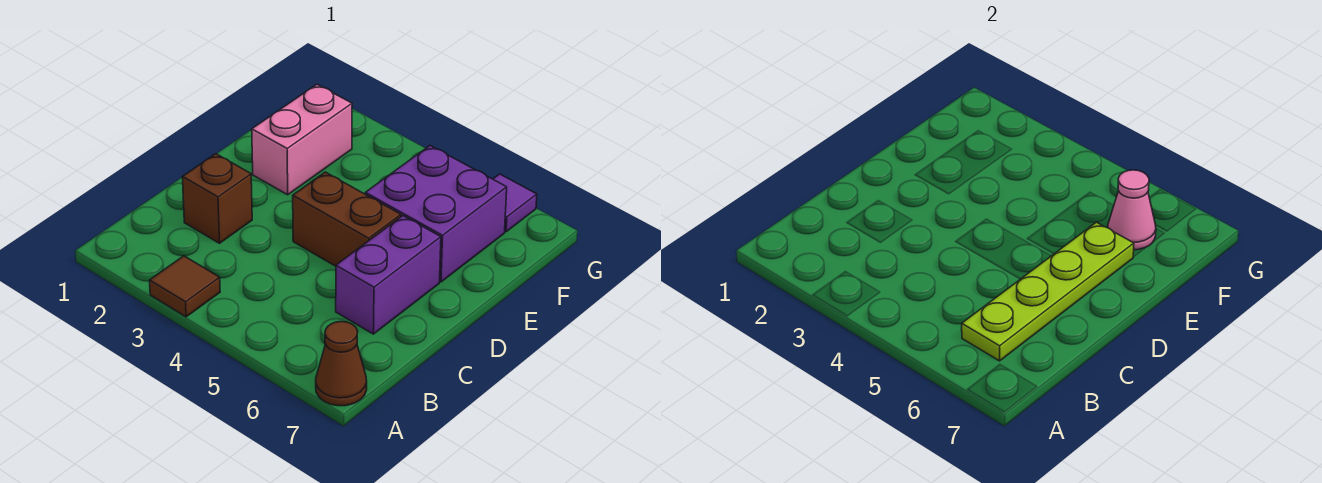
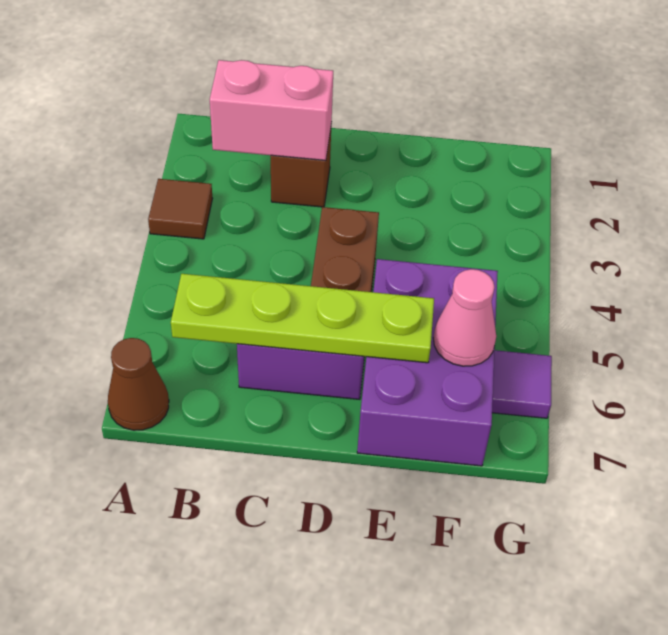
pink 1x2 brick [252,84,352,195] -> pink 1x2 brick moved to [210,60,333,160]
purple 2x2 brick [365,146,507,282] -> purple 2x3 brick [357,259,498,466]

